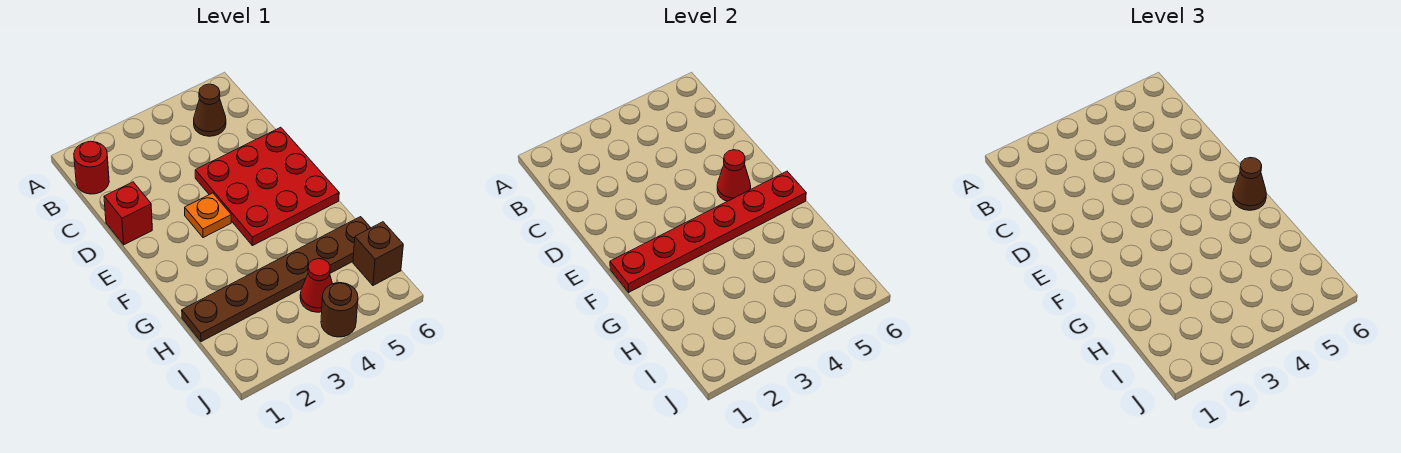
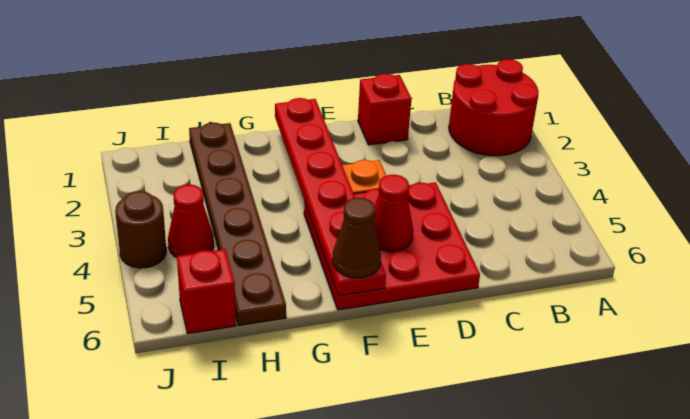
red 1x1 round brick [74,141,109,194] -> red 2x2 round brick [449,59,539,156]
brown 1x1 cone [194,84,226,136] -> none
brown 1x1 brick [353,222,403,286] -> red 1x1 brick [177,249,236,334]

